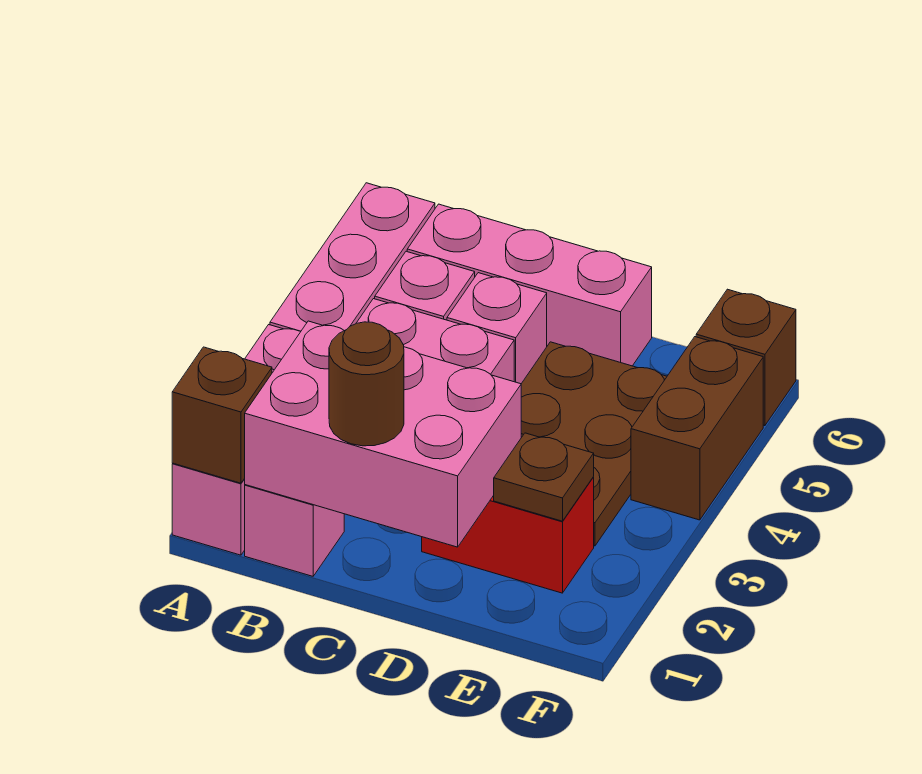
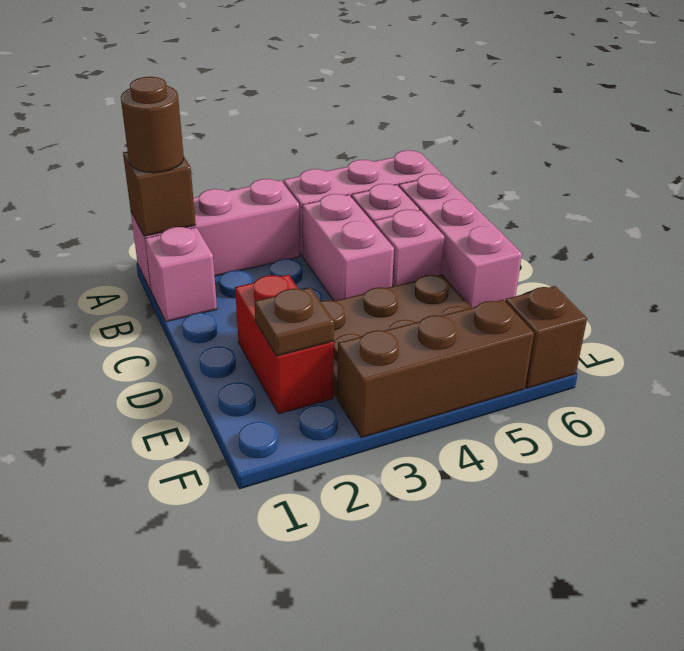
pink 2x3 brick [245,321,521,547] -> none
brown 1x1 round brick [329,322,404,446] -> brown 1x1 round brick moved to [121,77,184,173]
brown 1x2 brick [631,337,763,520] -> brown 1x3 brick [337,300,534,438]

